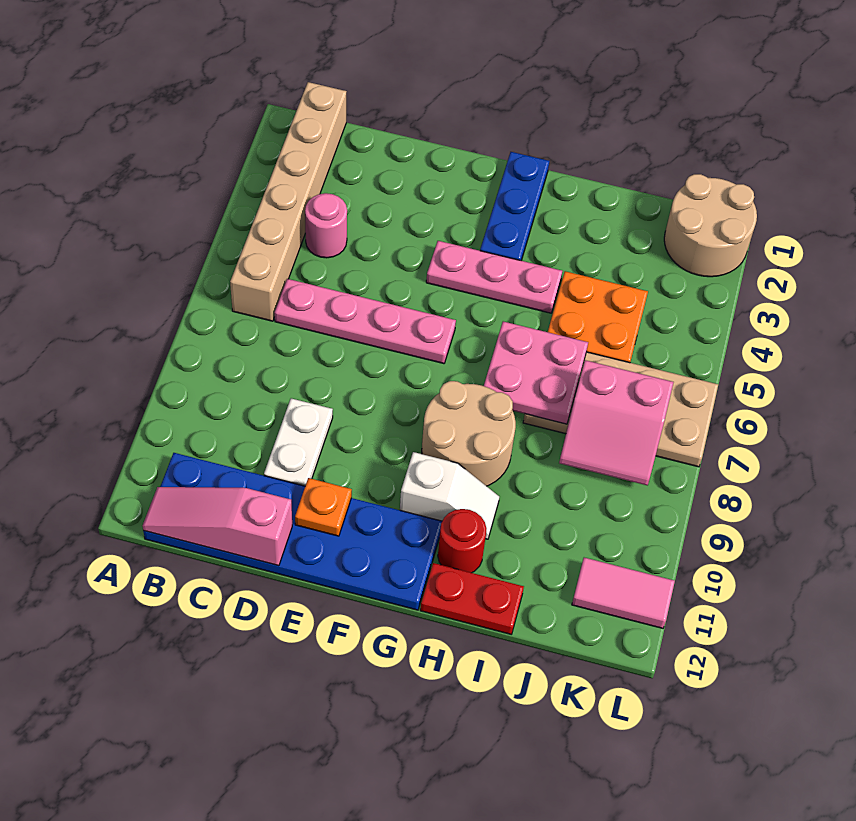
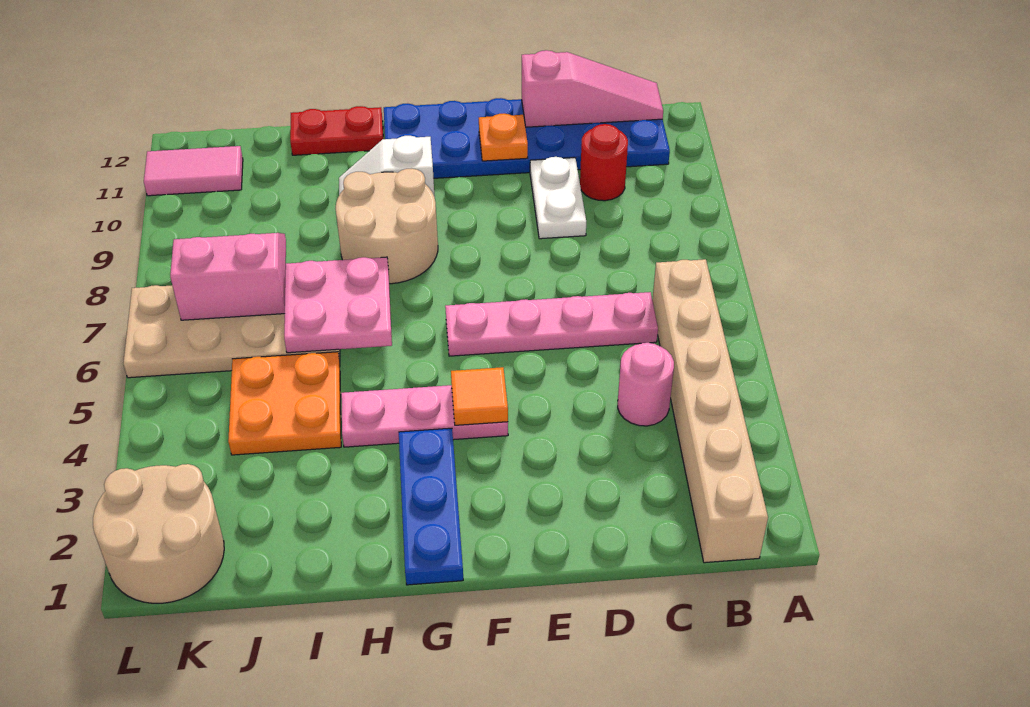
none -> orange 1x1 tile [451,367,508,425]
red 1x1 round brick [438,509,487,573] -> red 1x1 round brick moved to [580,124,628,201]

